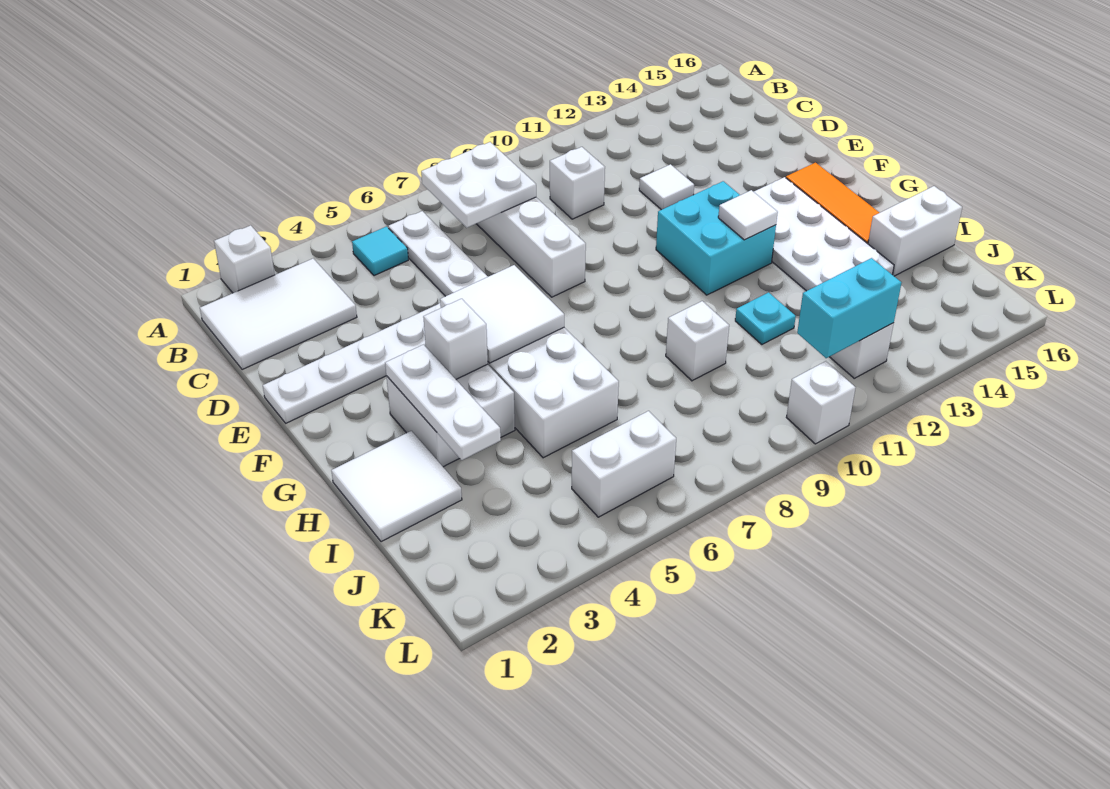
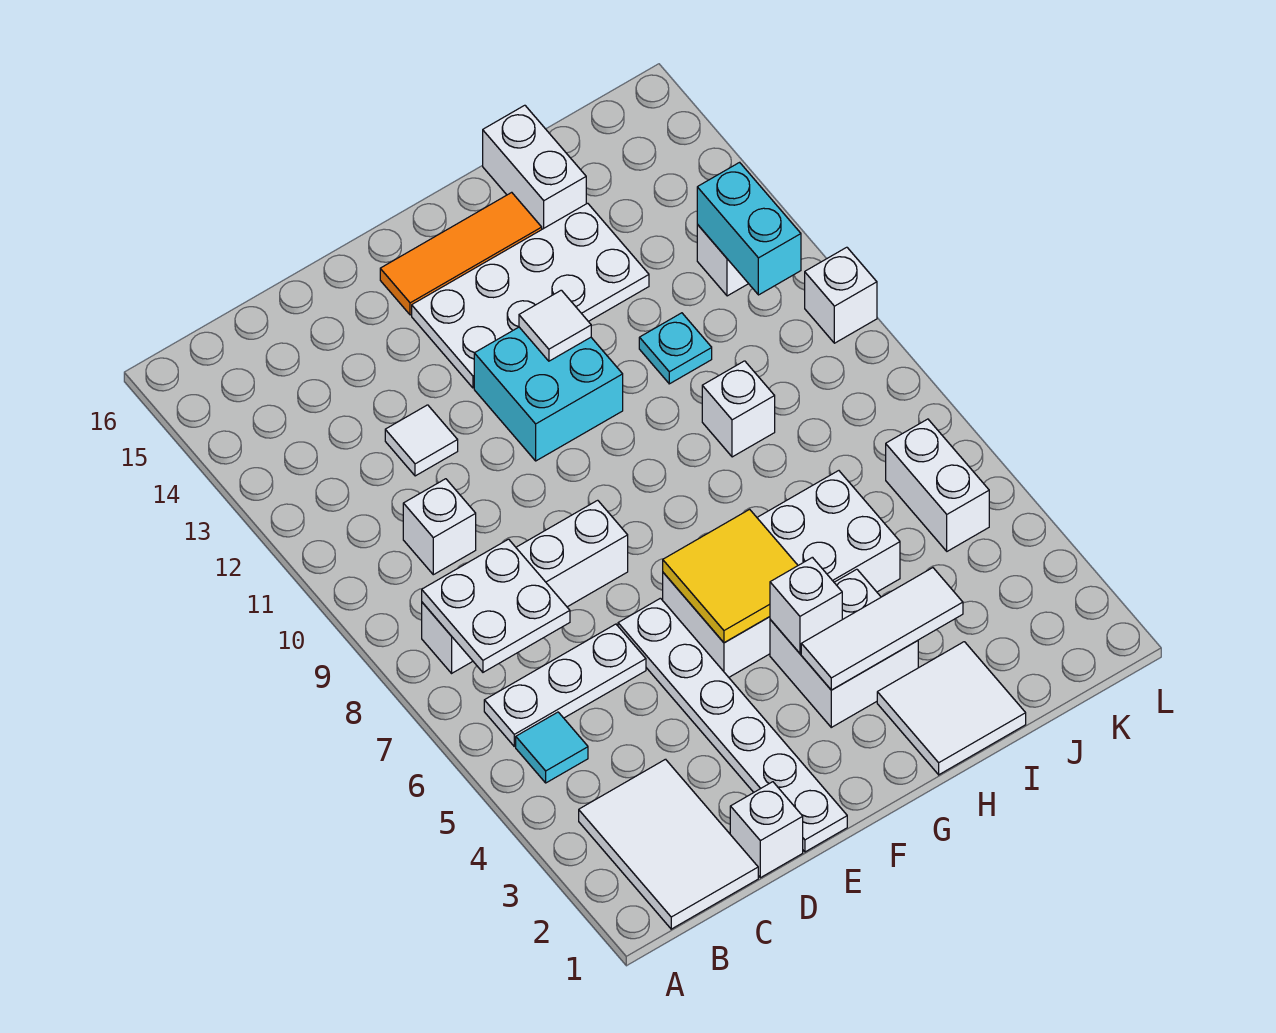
white 1x1 brick [214,225,275,293] -> white 1x1 brick moved to [730,782,803,878]
white 2x2 tile [440,265,564,363] -> yellow 2x2 tile [663,509,798,643]
white 1x3 plate [385,345,501,460] -> white 1x3 tile [801,568,963,690]

